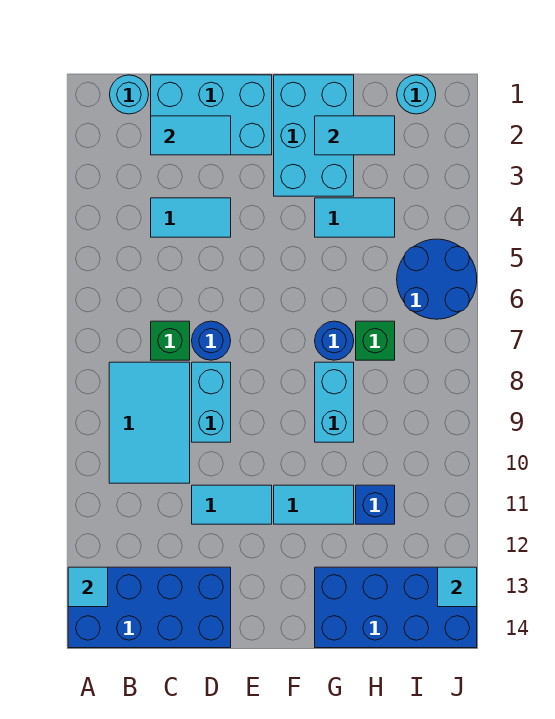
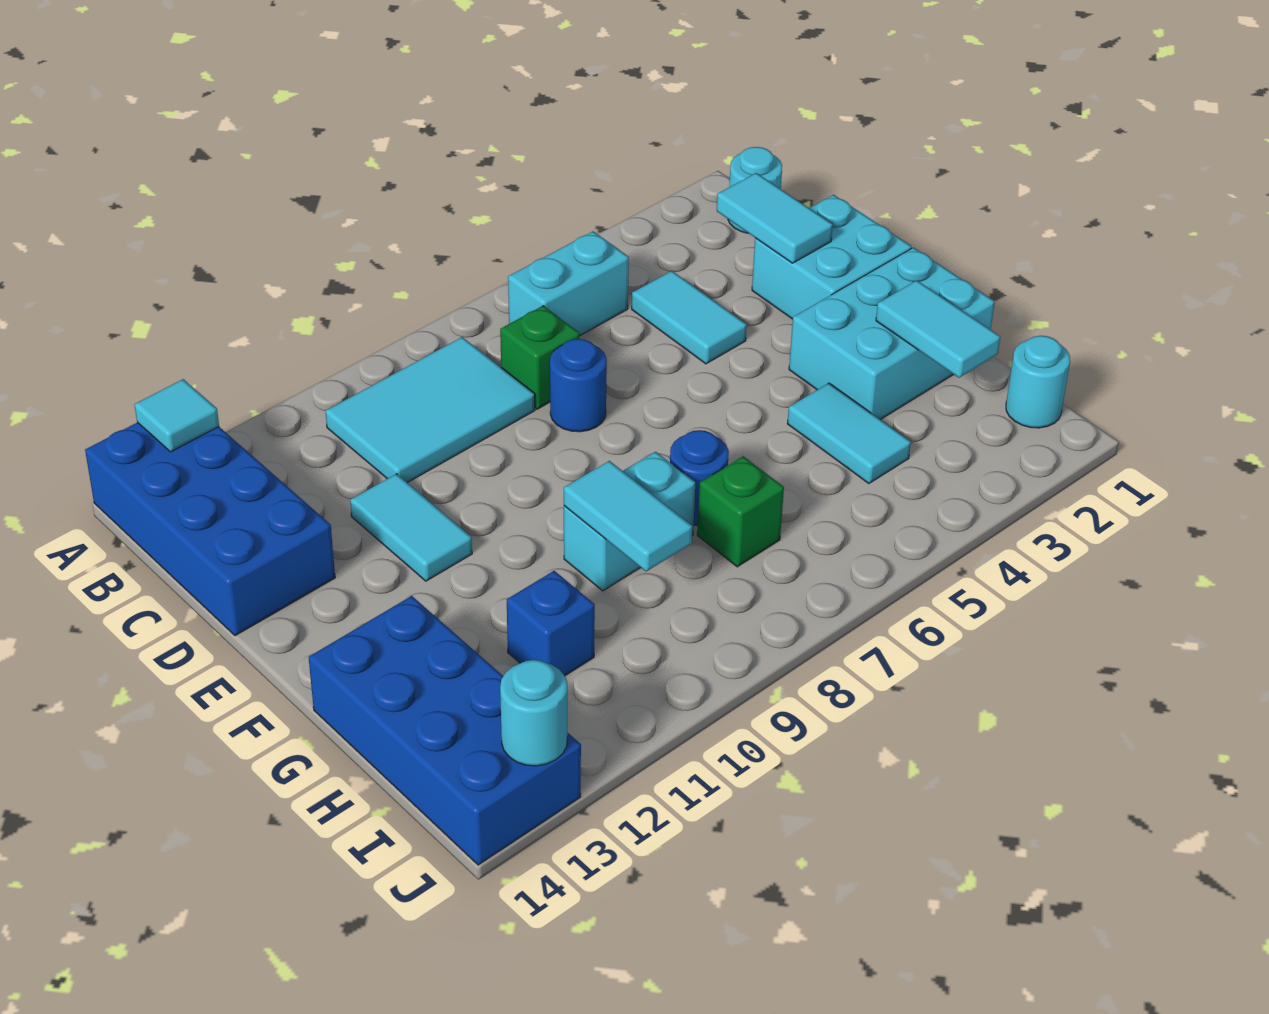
cyan 2x3 brick [151,75,272,155] -> cyan 2x2 brick [752,195,911,319]
cyan 1x2 brick [192,362,231,442] -> cyan 1x2 brick moved to [508,231,629,336]
cyan 1x2 tile [274,485,354,524] -> cyan 1x2 tile moved to [564,461,692,572]
blue 2x2 round brick [397,239,477,319] -> none
cyan 1x1 tile [438,567,477,607] -> cyan 1x1 round brick [500,660,567,766]

